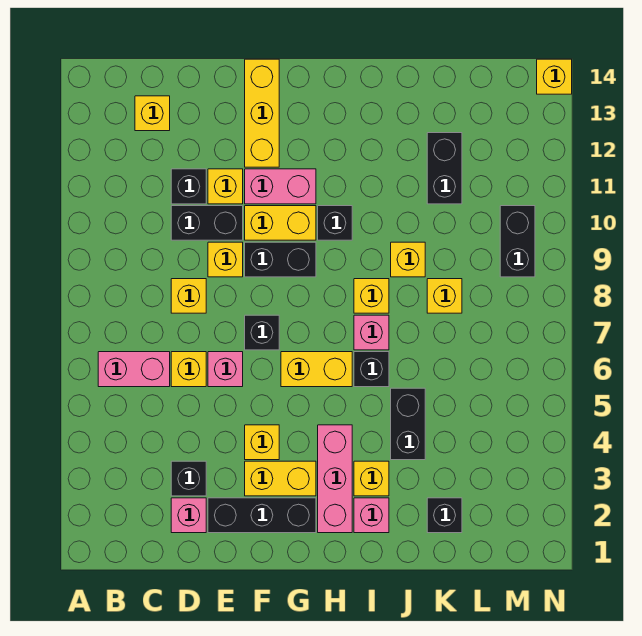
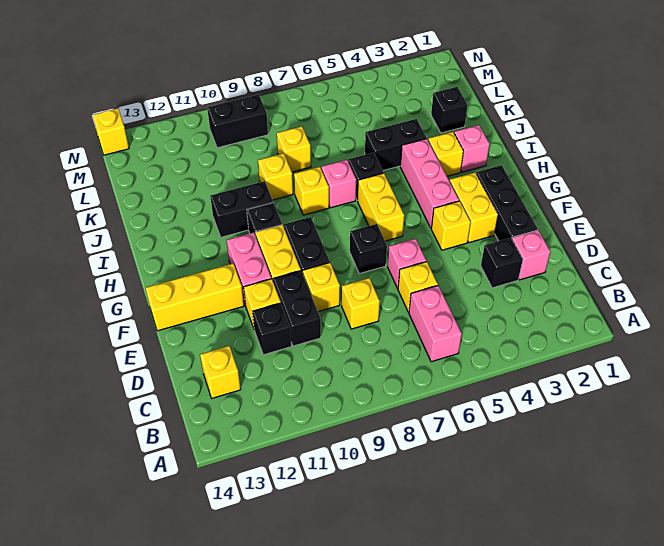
pink 1x3 brick [318,425,352,533] -> pink 1x3 brick turned to [400,139,459,228]
black 1x2 brick [427,133,462,204] -> black 1x2 brick moved to [210,181,273,237]

